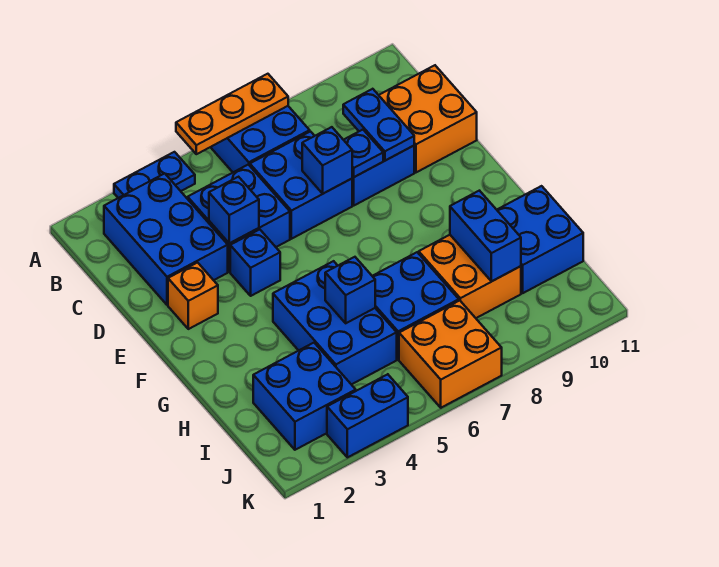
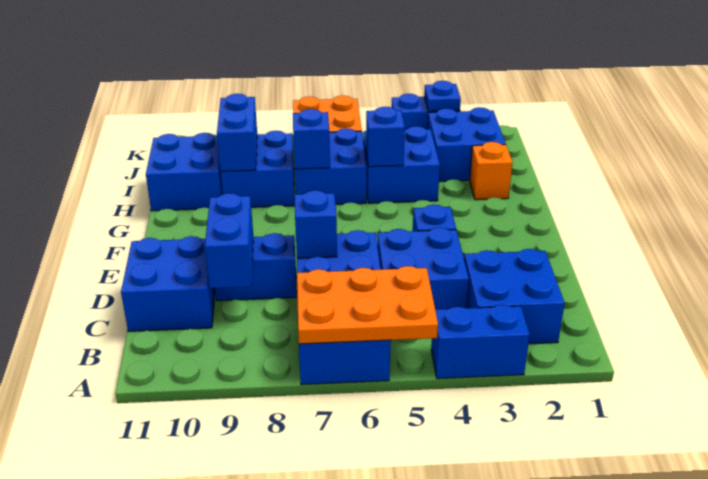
blue 1x2 plate [114,152,195,198] -> blue 1x2 brick [431,305,530,379]
orange 1x3 plate [176,74,288,154] -> orange 2x3 plate [297,266,438,344]
blue 2x3 brick [104,173,228,305] -> blue 2x2 brick [464,249,565,344]
blue 1x2 plate [343,89,414,161] -> blue 1x2 brick [205,193,253,288]
orange 2x2 brick [379,65,477,172] -> blue 2x2 brick [121,236,215,331]
blue 1x1 brick [209,177,259,243] -> blue 1x1 brick moved to [293,109,330,169]
blue 1x1 plate [344,130,383,177] -> blue 1x1 plate moved to [424,81,461,111]
orange 1x1 brick [168,263,218,329] -> orange 1x1 brick moved to [470,142,513,200]
blue 2x3 brick [273,261,397,385] -> blue 2x2 brick [363,126,440,203]
orange 2x2 brick [419,235,521,318] -> blue 2x2 brick [221,131,295,207]

